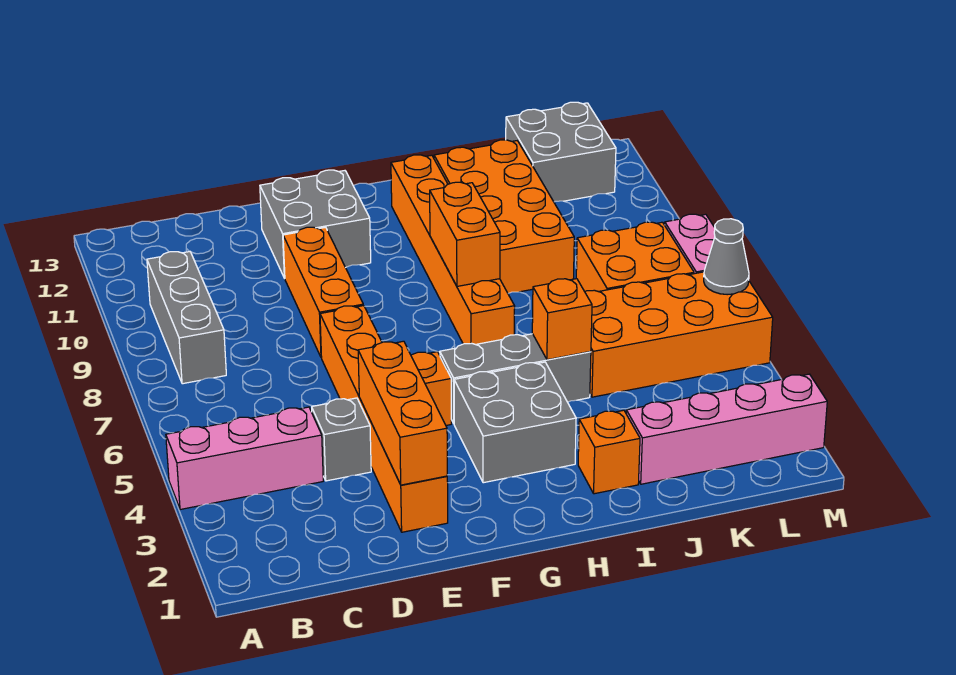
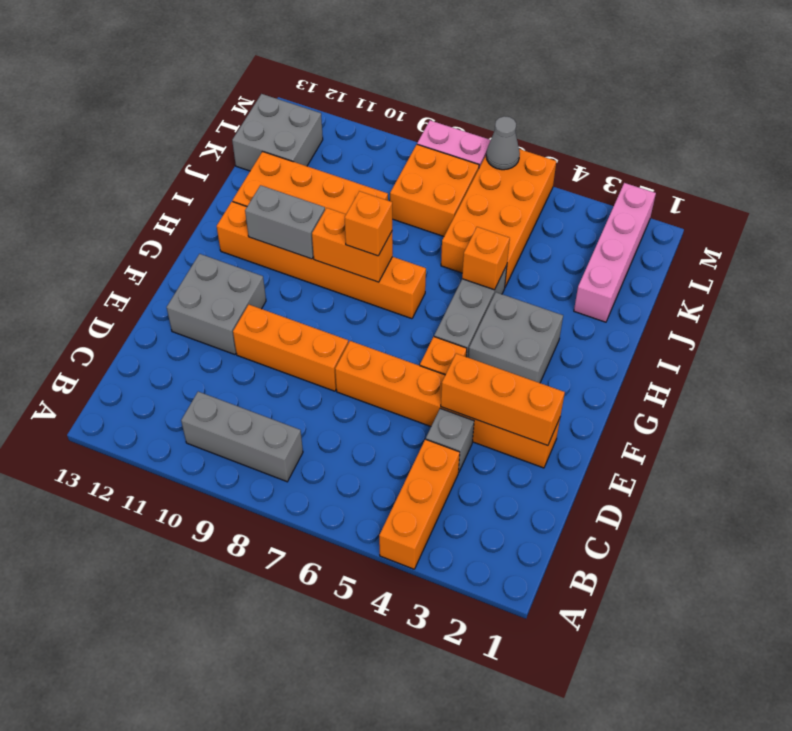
pink 1x3 brick [166,407,323,510] -> orange 1x3 brick [379,439,460,569]
none -> grey 1x2 brick [245,185,325,259]
orange 1x1 brick [578,410,640,494] -> orange 1x1 brick moved to [345,191,392,256]

